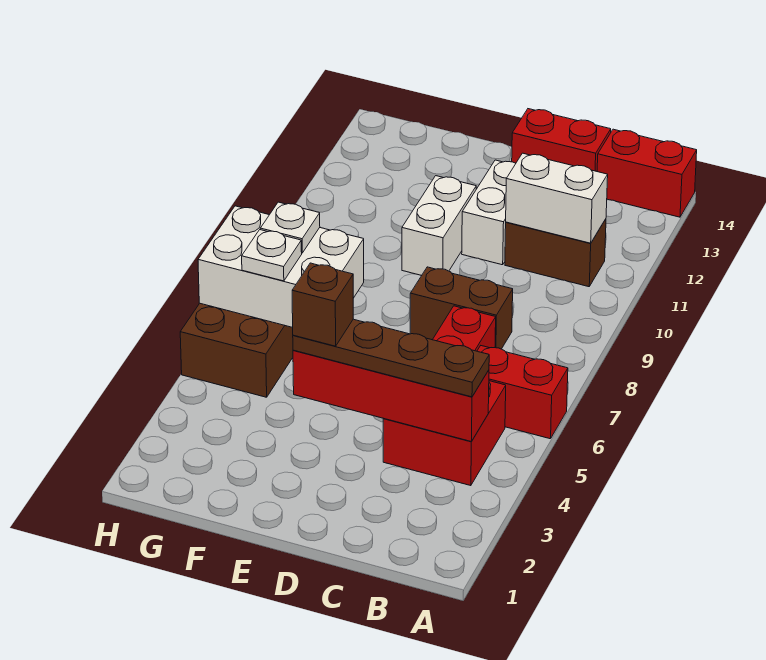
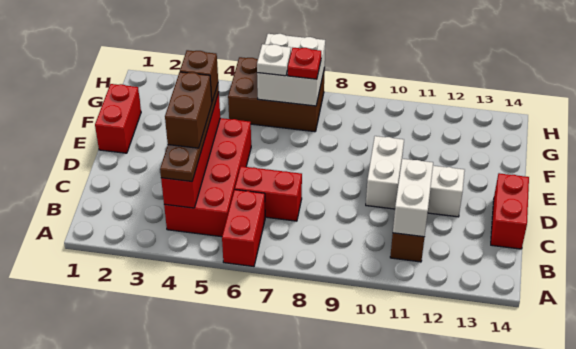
red 1x2 brick [597,129,697,217] -> red 1x2 brick moved to [95,84,141,153]
red 2x2 brick [383,381,506,486] -> red 2x4 brick [164,118,251,237]
brown 1x2 brick [410,267,513,349] -> brown 1x2 brick moved to [165,72,212,148]
white 1x2 brick [402,176,476,275] -> white 1x2 brick turned to [366,136,404,209]
white 2x3 brick [198,206,364,327] -> white 2x2 brick [257,34,325,106]
white 1x1 plate [260,202,320,253] -> red 1x1 plate [288,48,321,79]

